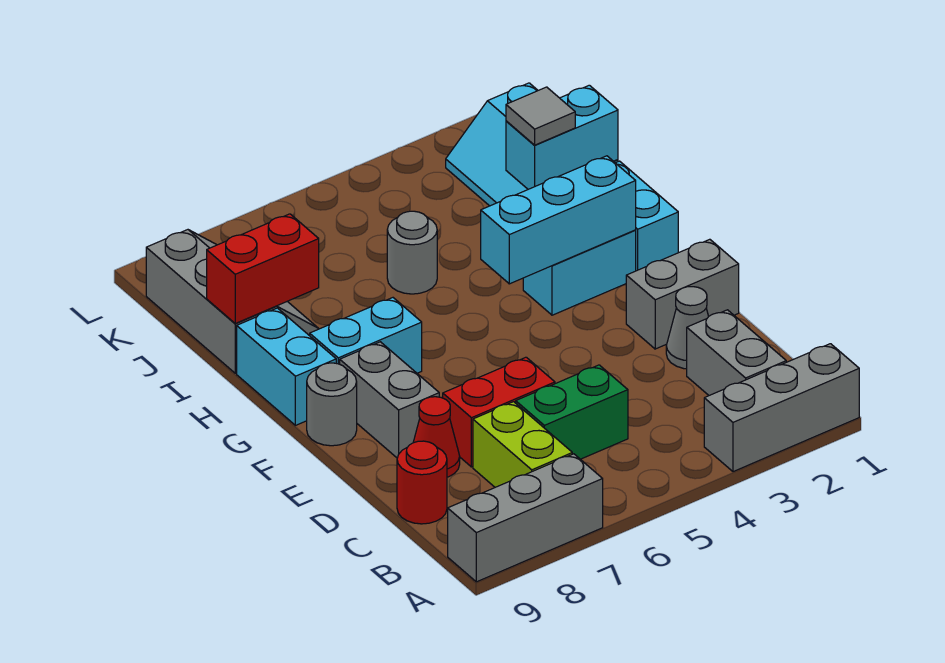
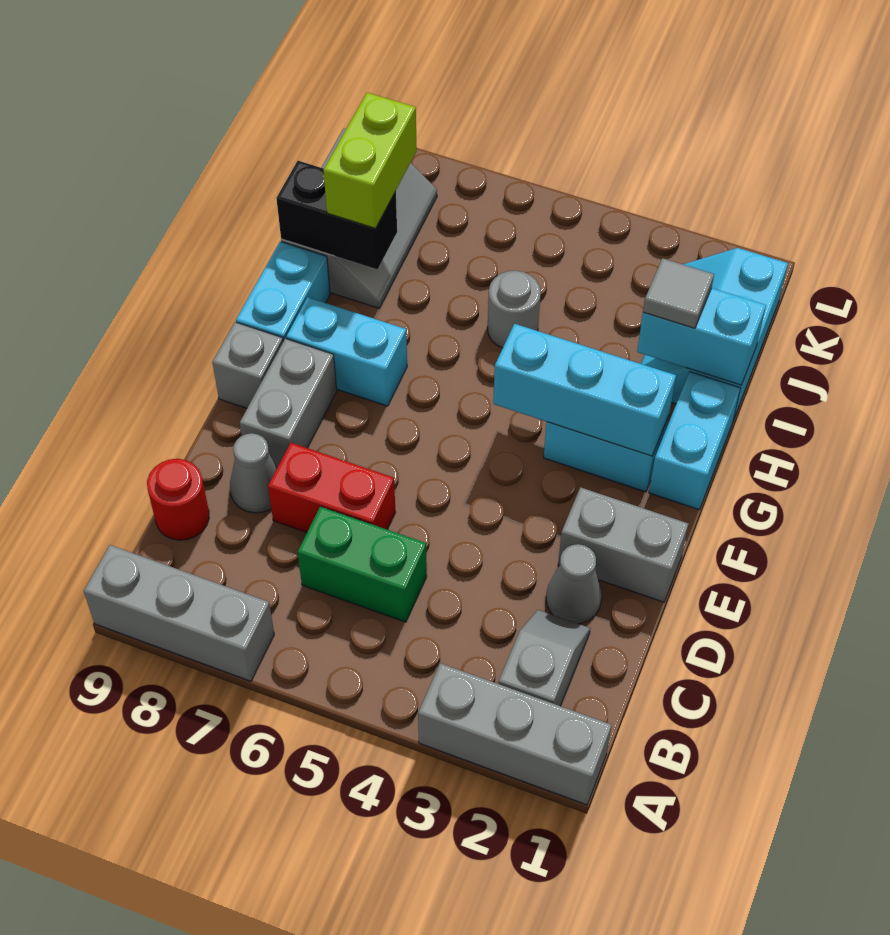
grey 1x2 brick [687,310,786,395] -> grey 1x2 slope [498,610,590,706]
lime 1x2 brick [473,402,572,487] -> lime 1x2 brick moved to [323,93,417,228]
red 1x1 cone [413,397,460,477] -> grey 1x1 cone [230,433,277,513]
grey 1x1 round brick [307,363,357,446] -> grey 1x1 brick [212,322,283,408]
red 1x2 brick [207,214,319,323] -> black 1x2 brick [276,161,397,270]

